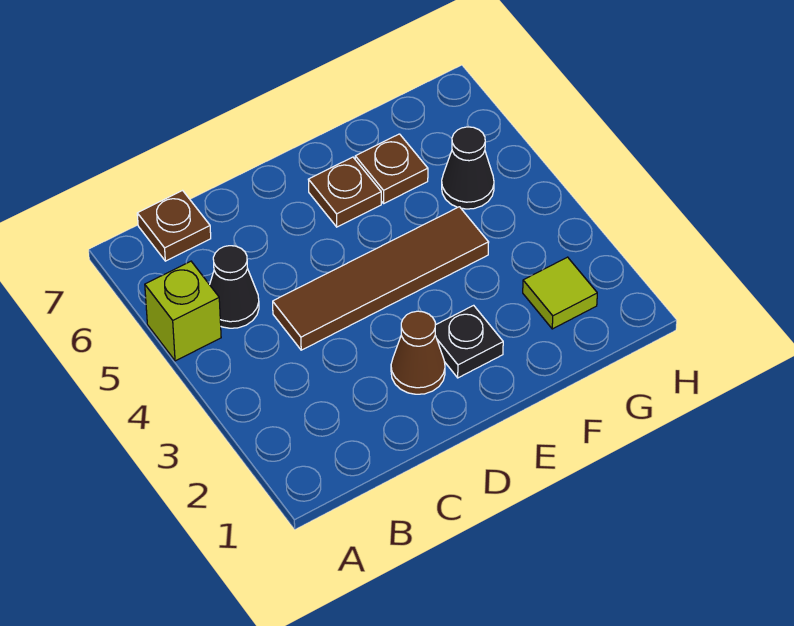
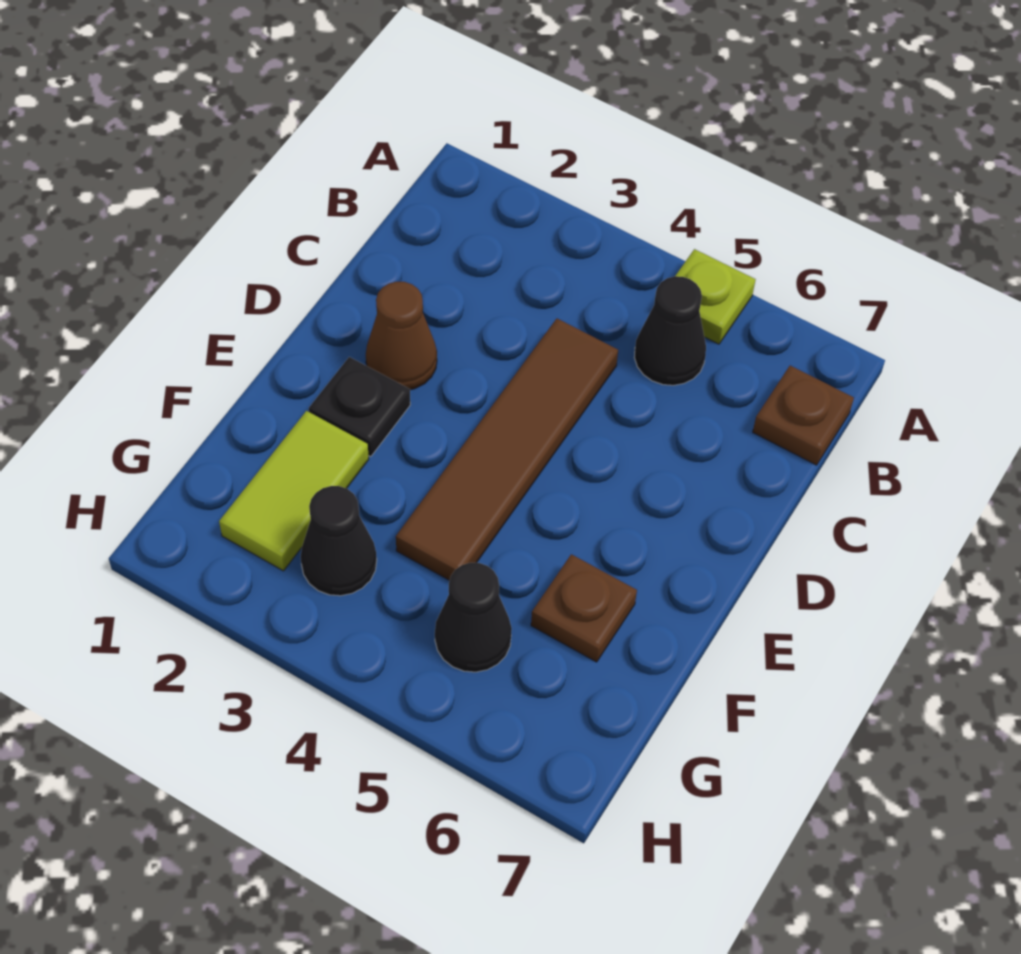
lime 1x1 brick [145,261,221,361] -> lime 1x1 plate [675,249,756,344]
brown 1x1 plate [308,157,381,227] -> none
lime 1x1 tile [523,257,597,329] -> lime 1x2 tile [219,411,369,571]
none -> black 1x1 cone [301,486,377,596]

